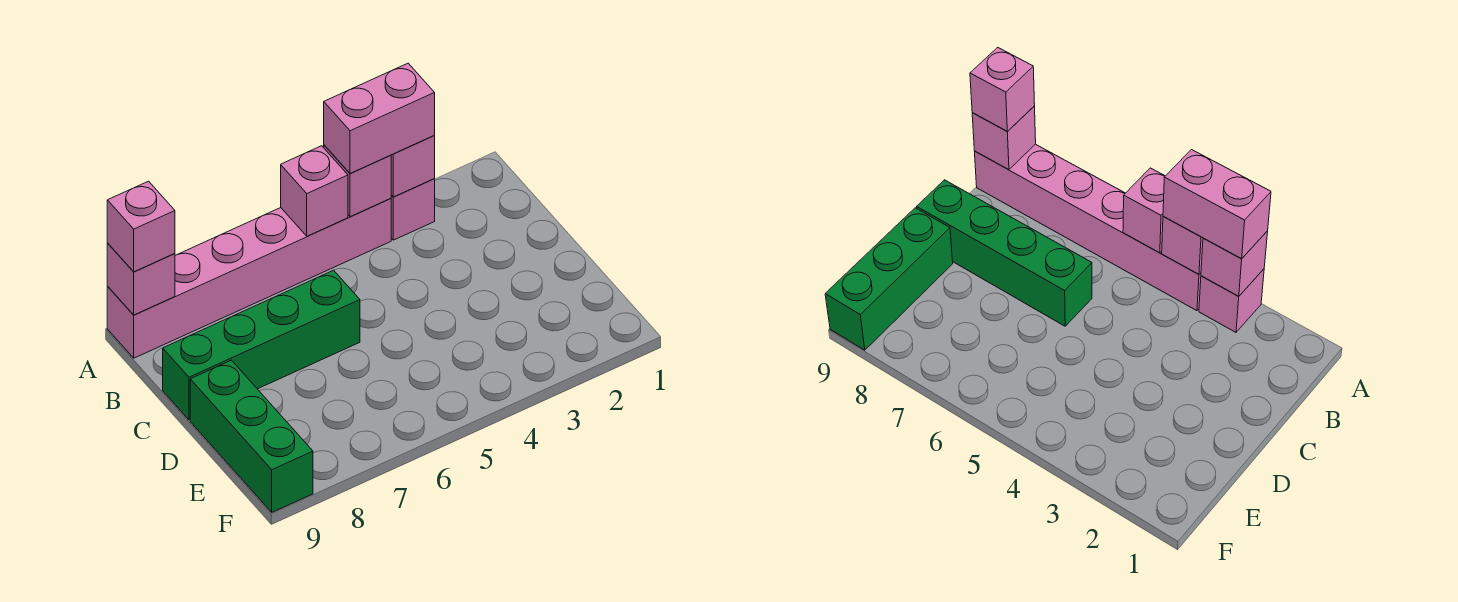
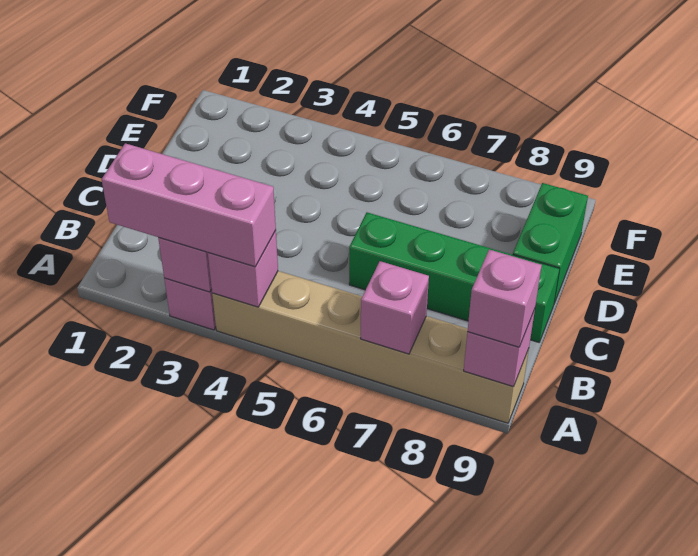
pink 1x2 brick [324,63,435,173] -> pink 1x3 brick [102,143,276,267]
pink 1x6 brick [107,198,391,358] -> tan 1x6 brick [212,271,529,423]
pink 1x1 brick [281,146,348,236] -> pink 1x1 brick moved to [361,261,429,354]
green 1x3 brick [190,360,313,512] -> green 1x2 brick [513,183,588,303]

